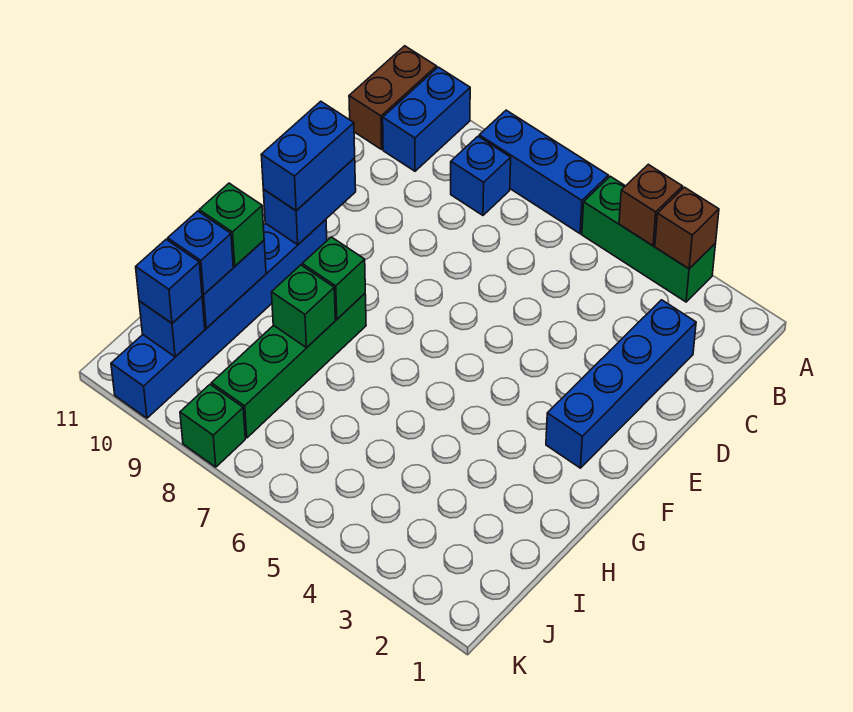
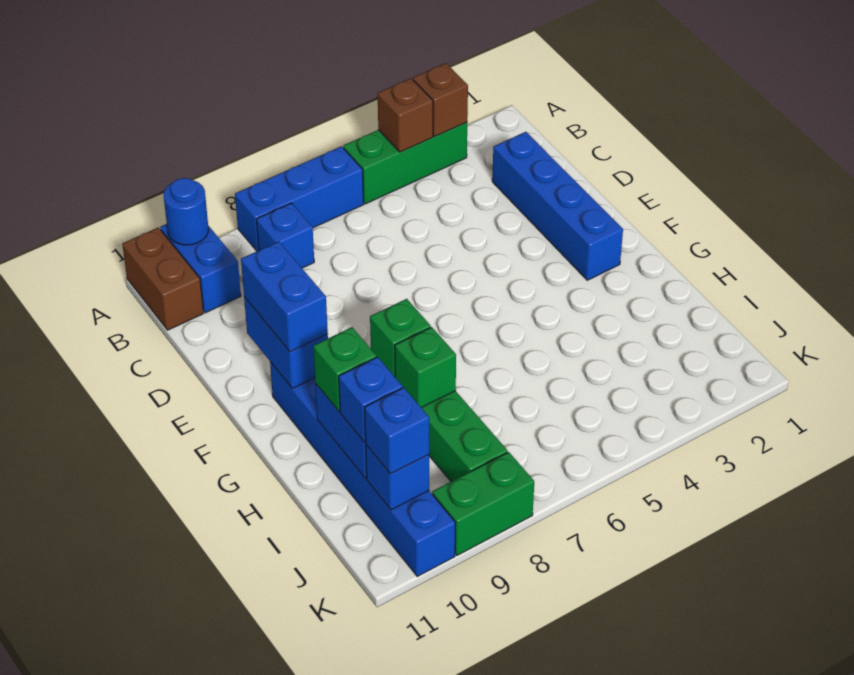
none -> blue 1x1 round brick [164,178,209,245]
green 1x1 brick [180,385,245,467] -> green 1x2 brick [432,452,534,555]

